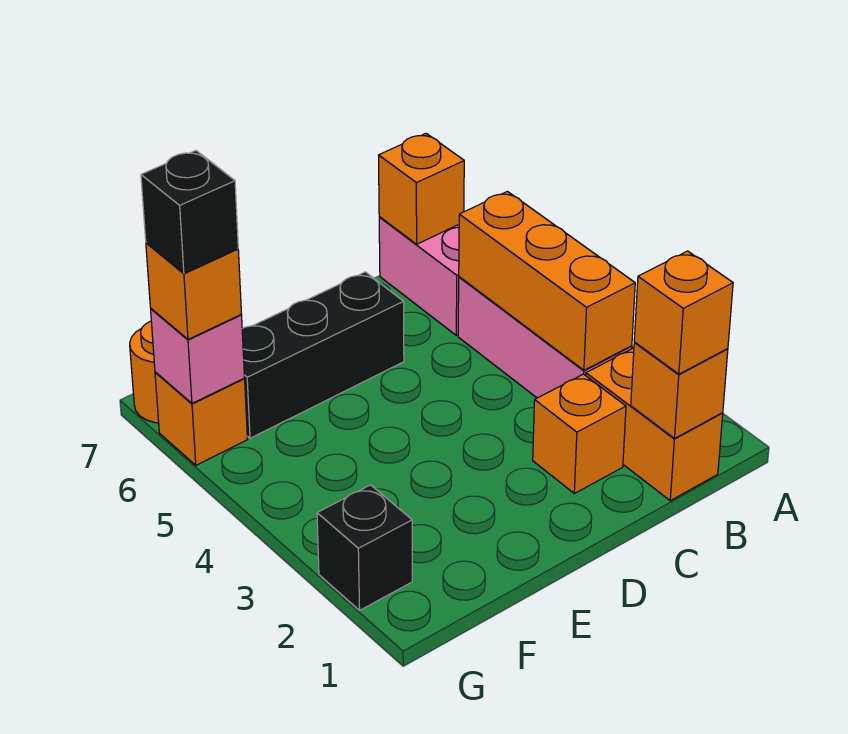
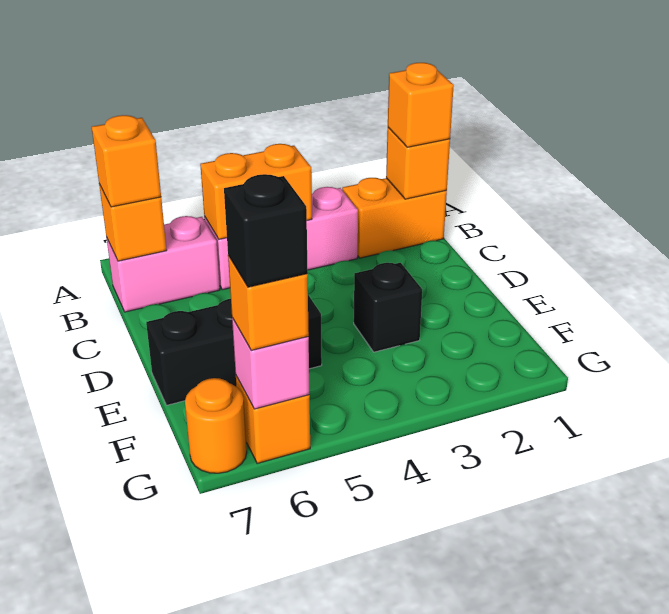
orange 1x3 brick [459,191,635,370] -> orange 1x2 brick [200,144,312,239]
orange 1x1 brick [533,374,626,493] -> orange 1x1 brick moved to [92,115,161,207]
black 1x3 brick [242,272,404,438] -> black 1x3 brick turned to [146,295,322,405]
black 1x1 brick [317,485,412,610] -> black 1x1 brick moved to [354,263,422,352]

